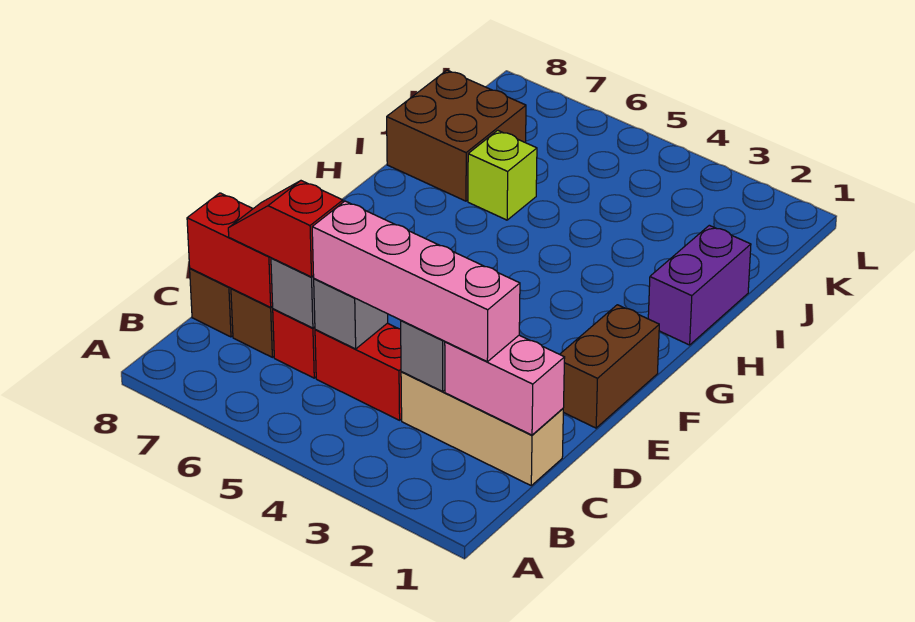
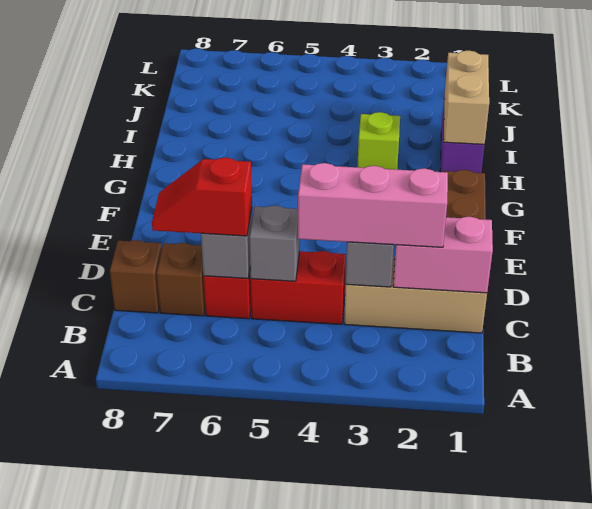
pink 1x4 brick [312,201,520,362] -> pink 1x3 brick [298,163,448,247]
red 1x2 brick [187,193,273,307] -> none
none -> tan 1x2 brick [444,50,489,144]
lime 1x1 brick [468,130,537,220] -> lime 1x1 brick moved to [357,112,400,170]
brown 2x2 brick [387,70,526,201] -> none

